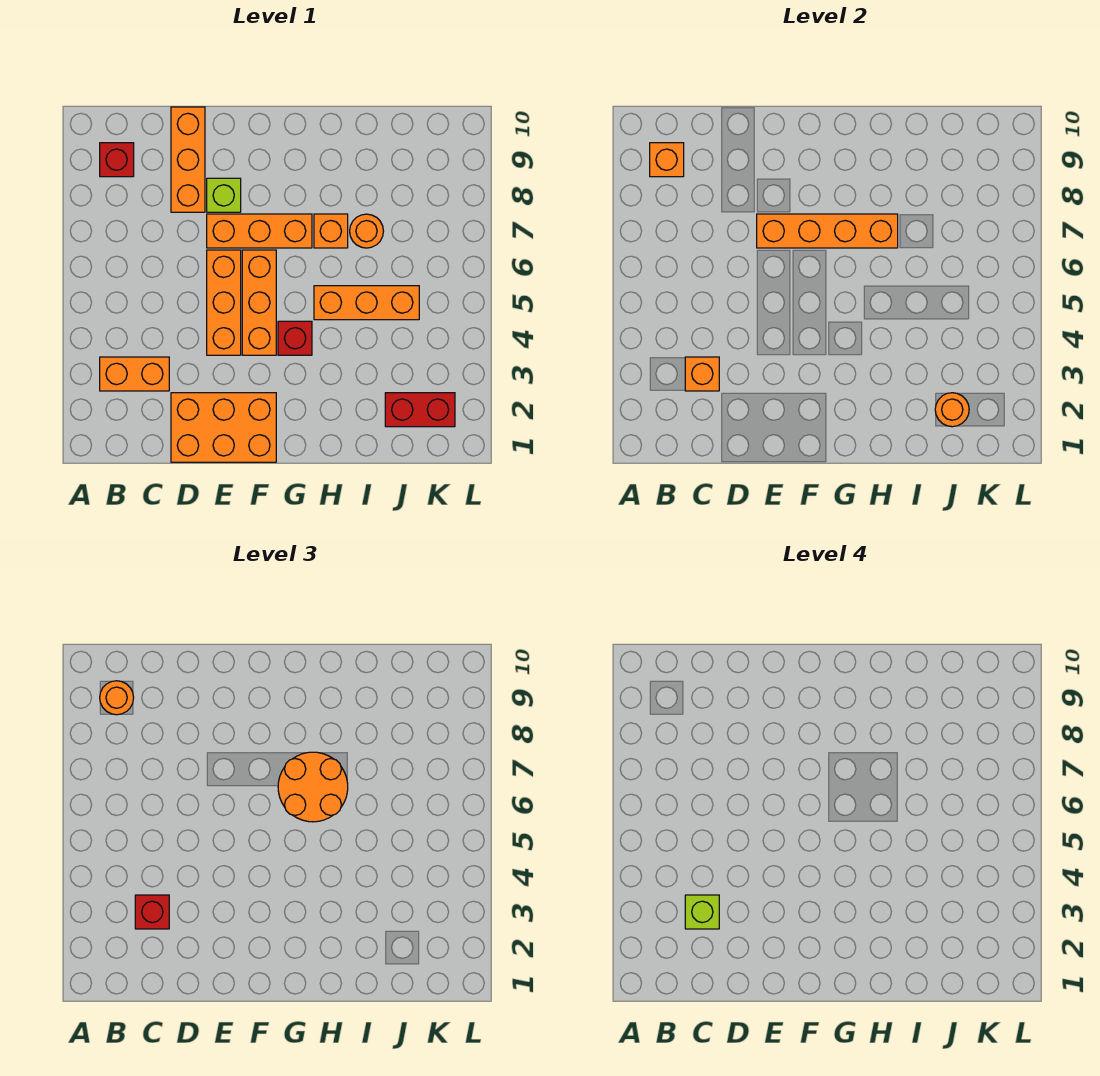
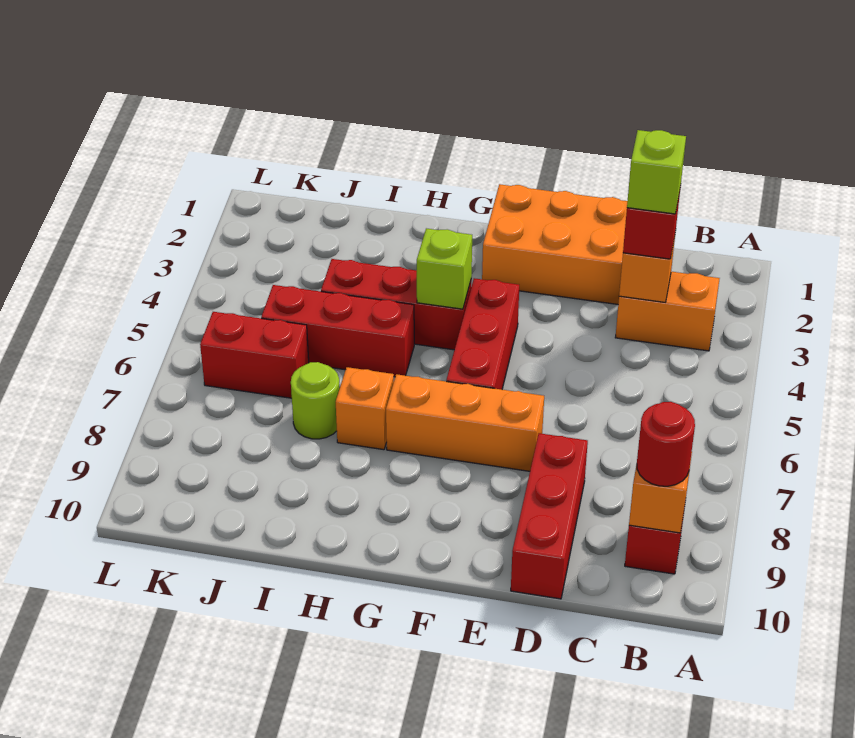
orange 1x1 round brick [100,681,134,715] -> red 1x1 round brick [637,402,695,486]
orange 1x3 brick [171,107,205,212] -> red 1x3 brick [511,433,588,599]
orange 1x3 brick [207,250,241,355] -> none
orange 1x4 brick [757,214,898,248] -> none
lime 1x1 brick [207,178,241,212] -> lime 1x1 brick moved to [417,228,472,309]
orange 1x3 brick [242,250,276,355] -> red 1x3 brick [446,278,519,389]
red 1x1 brick [278,321,312,355] -> red 1x3 brick [321,259,471,350]
orange 2x2 round brick [278,752,348,822] -> none
orange 1x3 brick [314,286,419,320] -> red 1x3 brick [261,285,414,377]
orange 1x1 round brick [350,214,383,248] -> lime 1x1 round brick [291,362,340,439]
red 1x2 brick [385,393,455,427] -> red 1x2 brick moved to [200,312,309,398]
orange 1x1 round brick [935,393,969,427] -> none

